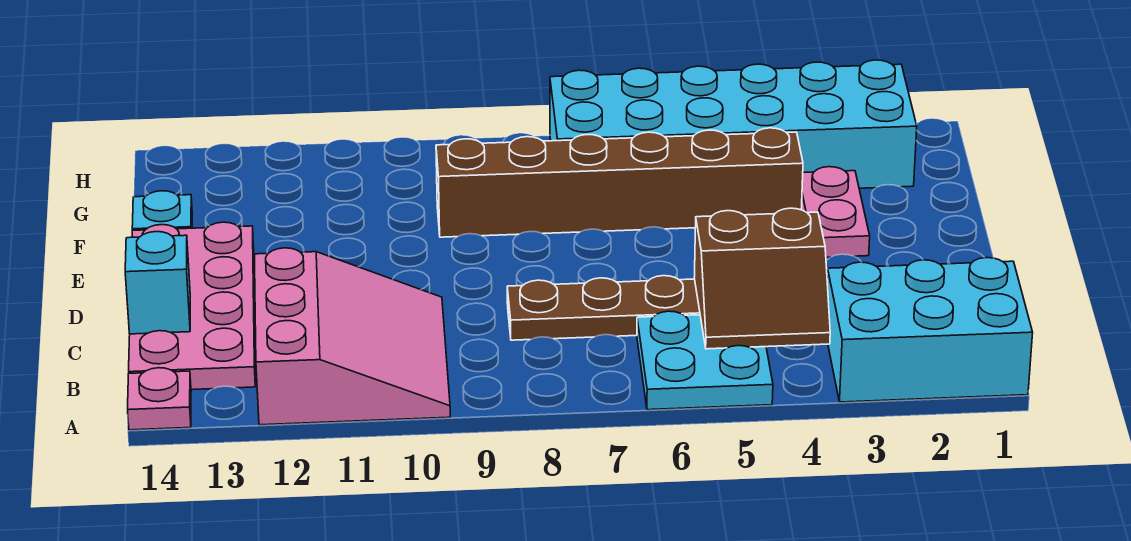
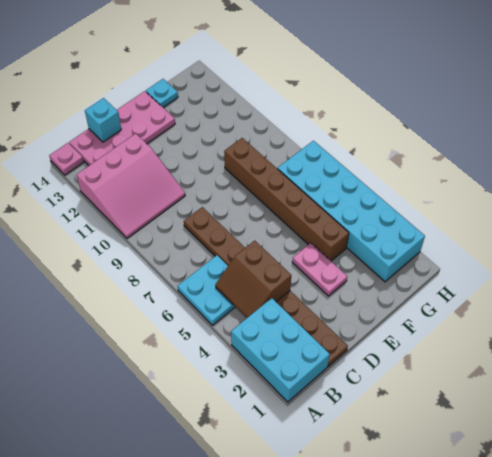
pink 1x2 plate [801,167,870,257] -> pink 1x2 plate turned to [292,243,347,296]

